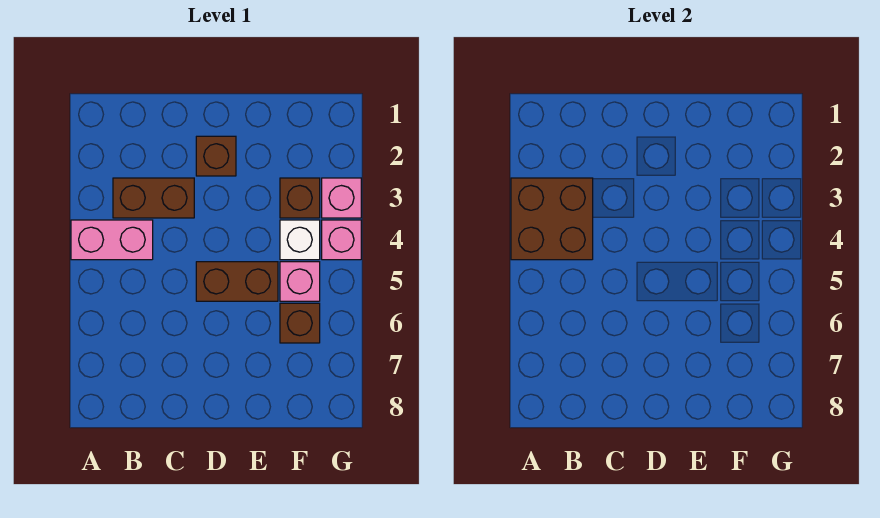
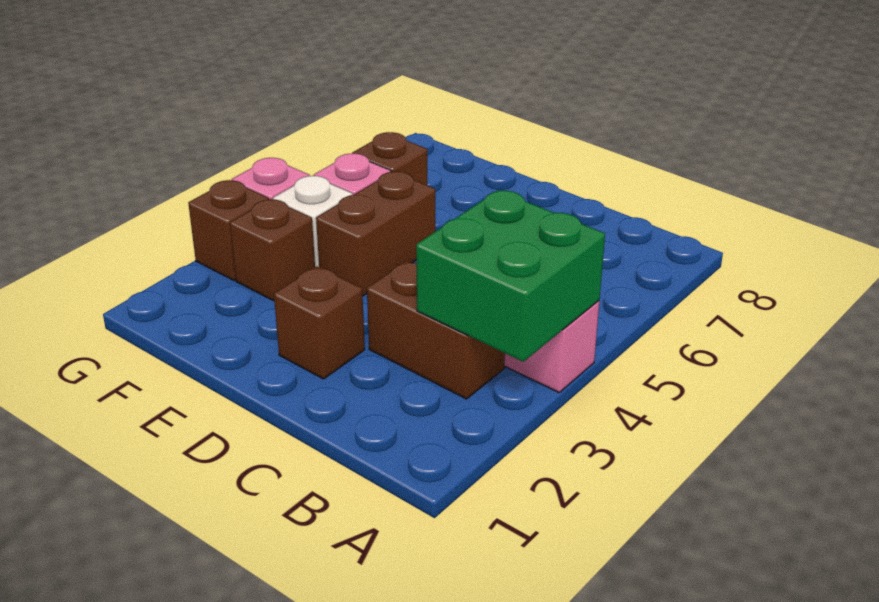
brown 2x2 brick [511,178,593,260] -> green 2x2 brick [416,190,605,362]
brown 1x2 brick [196,262,278,301] -> brown 1x2 brick turned to [316,171,435,296]
pink 1x1 brick [322,178,361,218] -> brown 1x1 brick [188,180,269,281]

